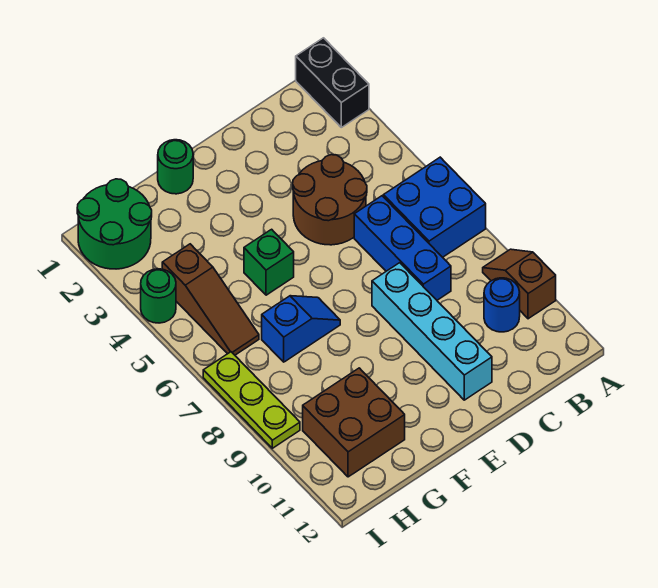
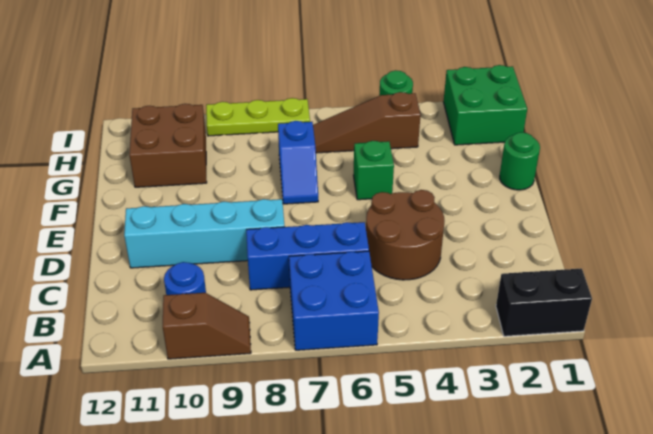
green 2x2 round brick [77,179,152,269] -> green 2x2 brick [444,65,527,145]

